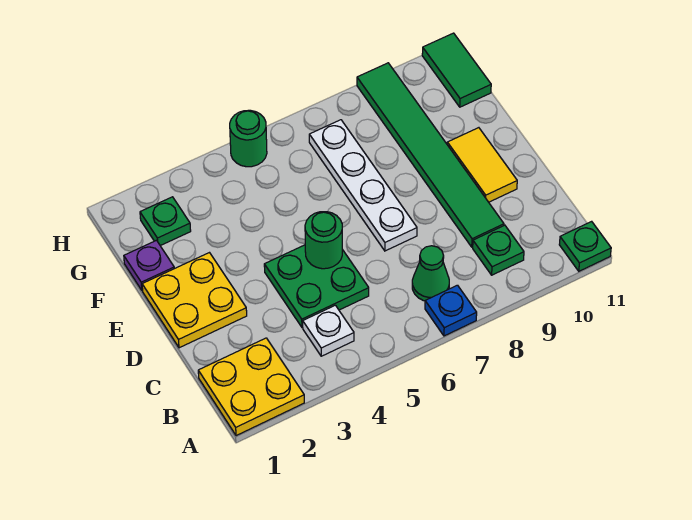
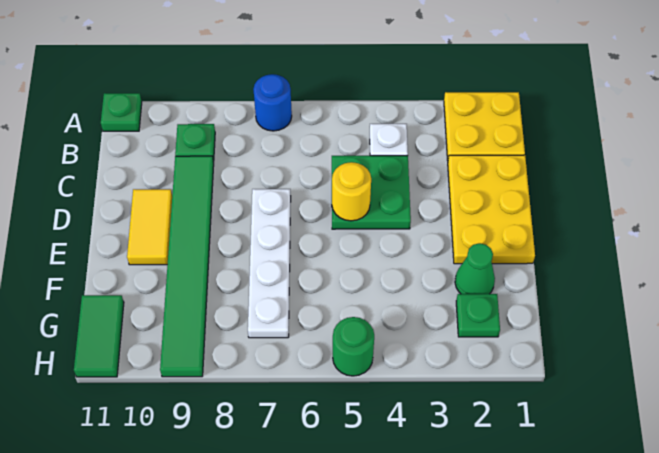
blue 1x1 plate [425,285,477,336] -> blue 1x1 round brick [253,74,292,131]
green 1x1 cone [412,246,449,301] -> green 1x1 cone moved to [455,243,495,294]
yellow 2x2 plate [142,253,247,348] -> yellow 2x3 plate [448,155,535,264]
green 1x1 round brick [305,212,342,269] -> yellow 1x1 round brick [332,162,371,221]
purple 1x1 plate [124,240,174,291] -> none

